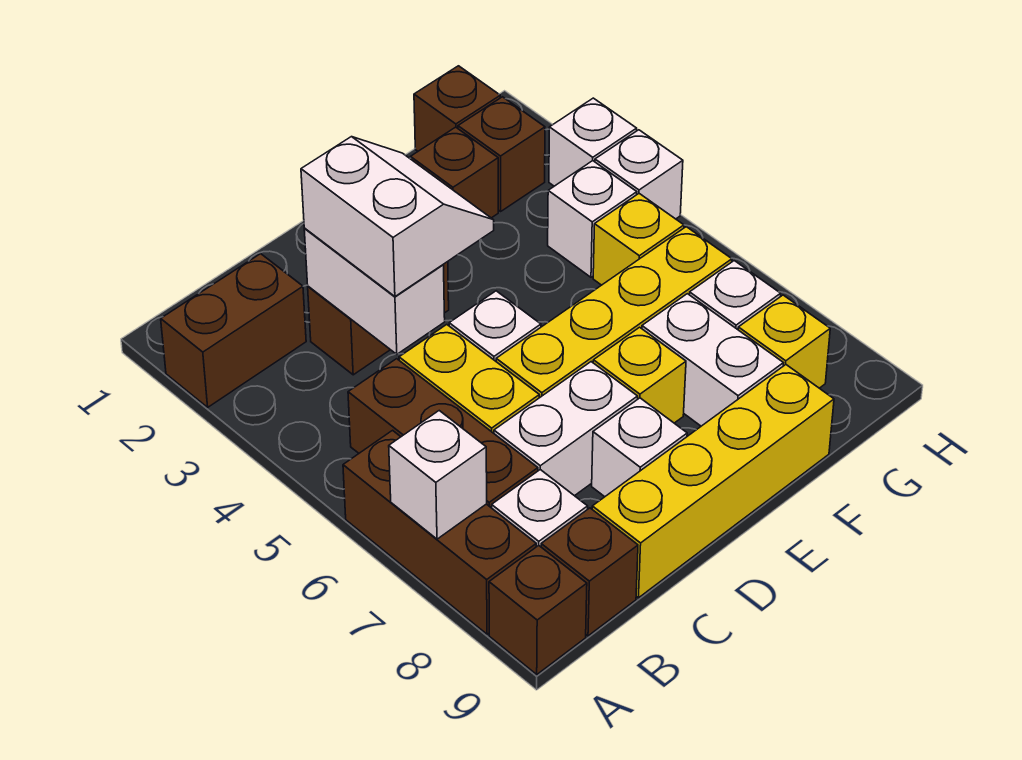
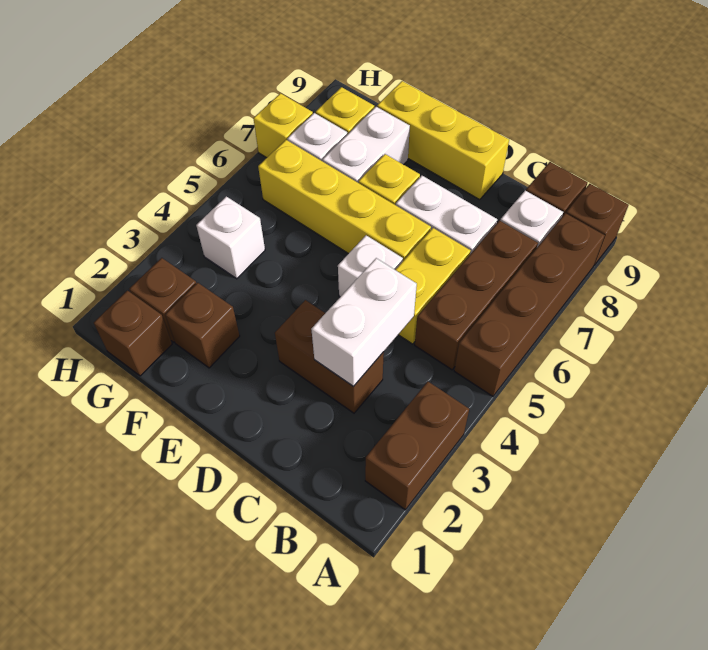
brown 1x2 brick [161,254,306,407] -> brown 1x2 brick turned to [365,382,469,510]
brown 1x3 brick [343,430,536,634] -> brown 1x4 brick [454,213,605,396]
white 1x1 brick [389,411,487,539] -> none
white 2x2 slope [301,137,494,296] -> none
yellow 1x4 brick [592,365,834,598] -> yellow 1x3 brick [377,81,509,200]
white 1x1 brick [592,398,687,497] -> none
yellow 1x1 brick [593,194,684,285] -> yellow 1x1 brick moved to [253,93,313,158]
white 1x1 brick [549,98,637,186] -> none
white 1x1 brick [595,130,683,219] -> none

